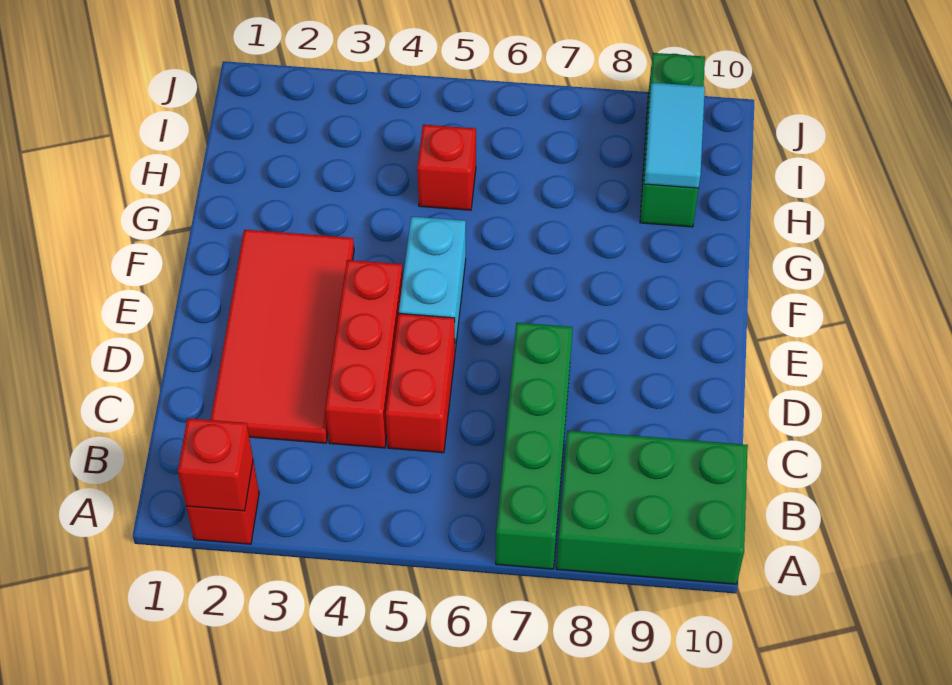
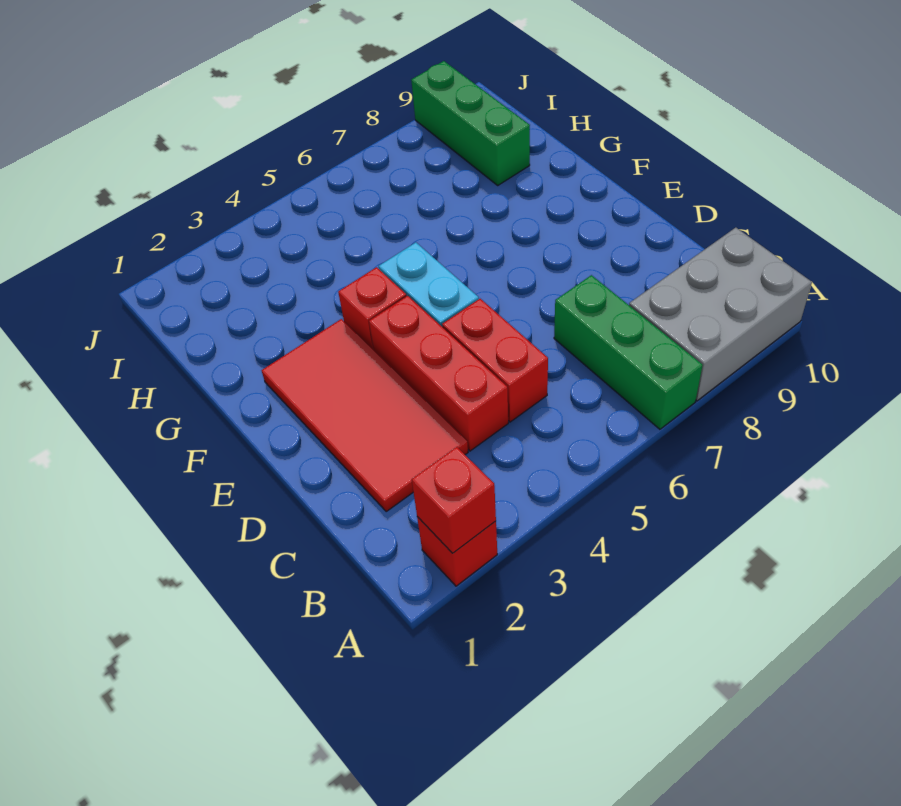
green 1x4 brick [496,323,573,569] -> green 1x3 brick [554,275,703,429]
green 2x3 brick [556,431,748,584] -> grey 2x3 brick [629,228,812,401]
red 1x1 brick [417,125,476,210] -> red 1x1 brick moved to [338,267,406,350]
cyan 1x2 tile [644,83,705,188] -> none

